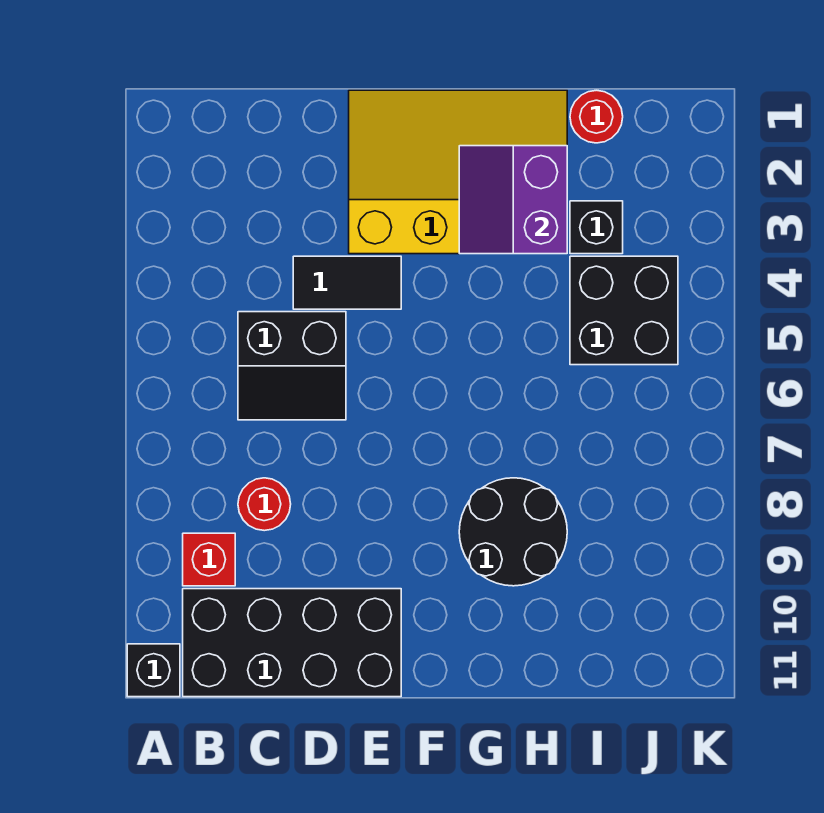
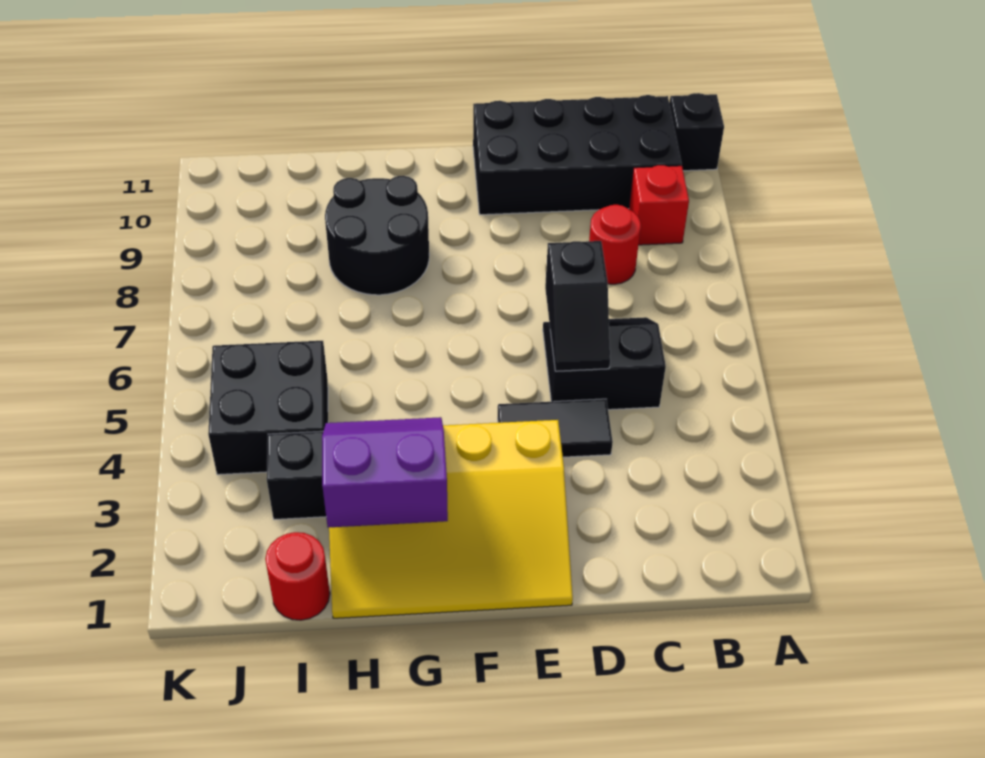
none -> black 1x2 slope [545,241,610,371]
purple 2x2 slope [459,146,567,254] -> purple 2x2 slope turned to [322,417,448,528]

